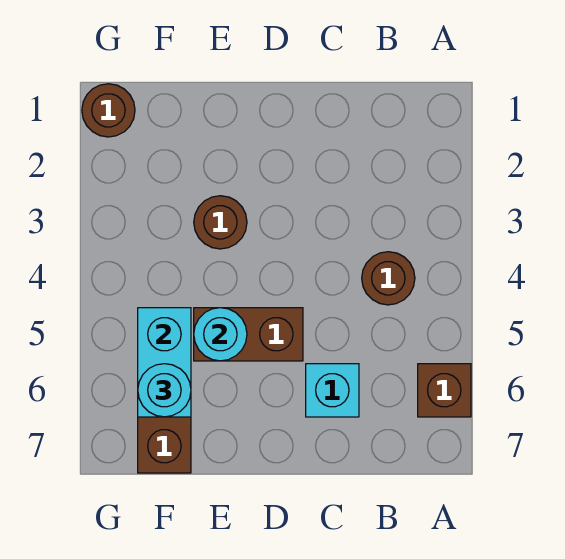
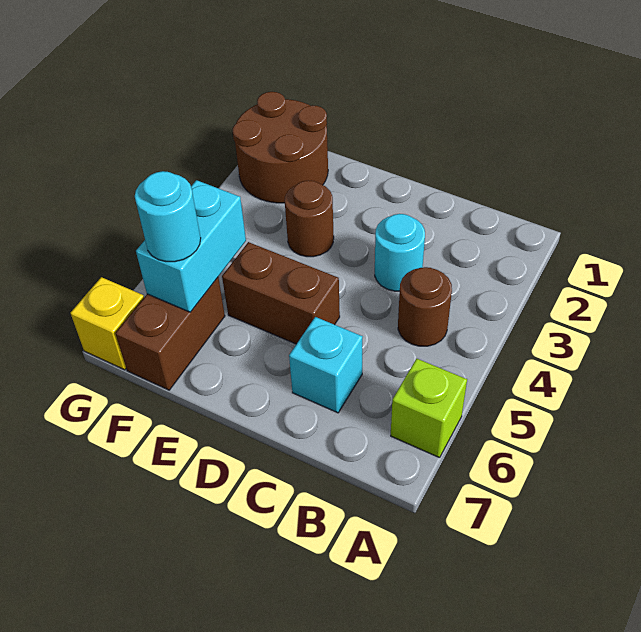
brown 1x1 brick [418,364,471,417] -> lime 1x1 brick [391,358,467,458]
cyan 1x1 round brick [194,308,247,361] -> cyan 1x1 round brick moved to [375,214,425,291]
brown 1x1 round brick [82,84,135,137] -> brown 2x2 round brick [233,92,328,203]
none -> yellow 1x1 brick [71,277,144,370]

